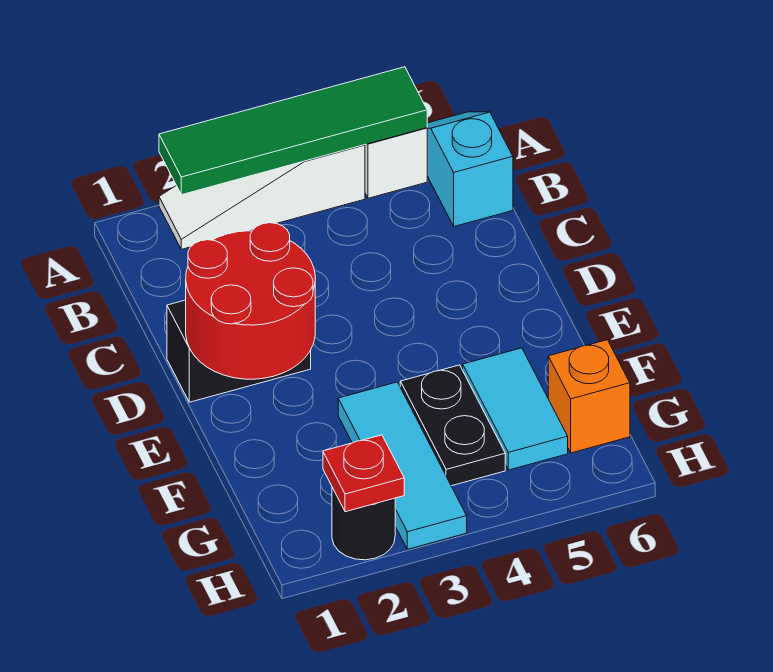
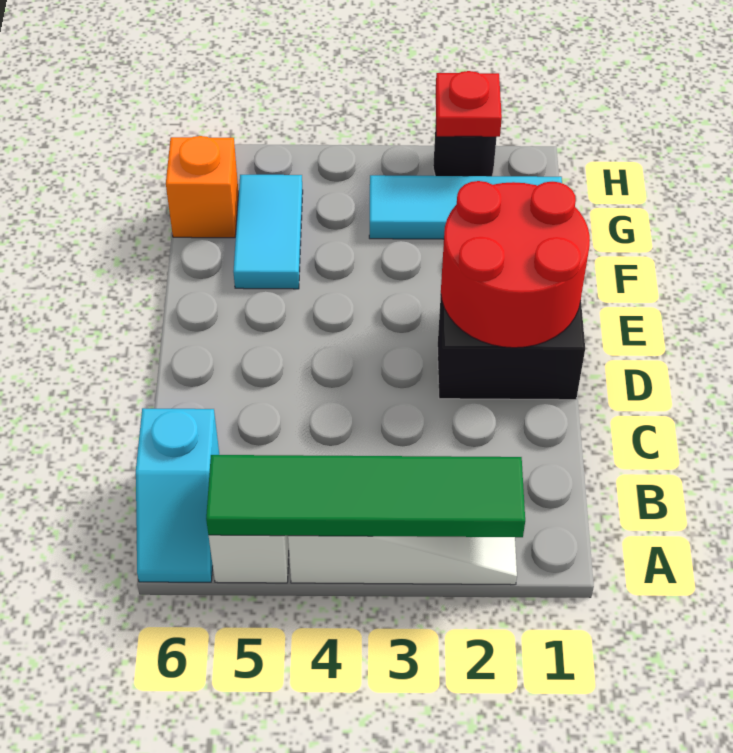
cyan 1x3 tile [338,382,467,549] -> cyan 1x3 tile turned to [369,175,562,239]
black 1x2 plate [400,365,505,486] -> none

